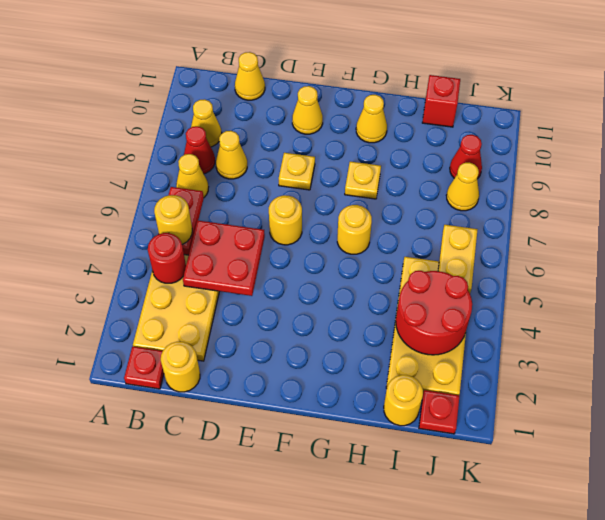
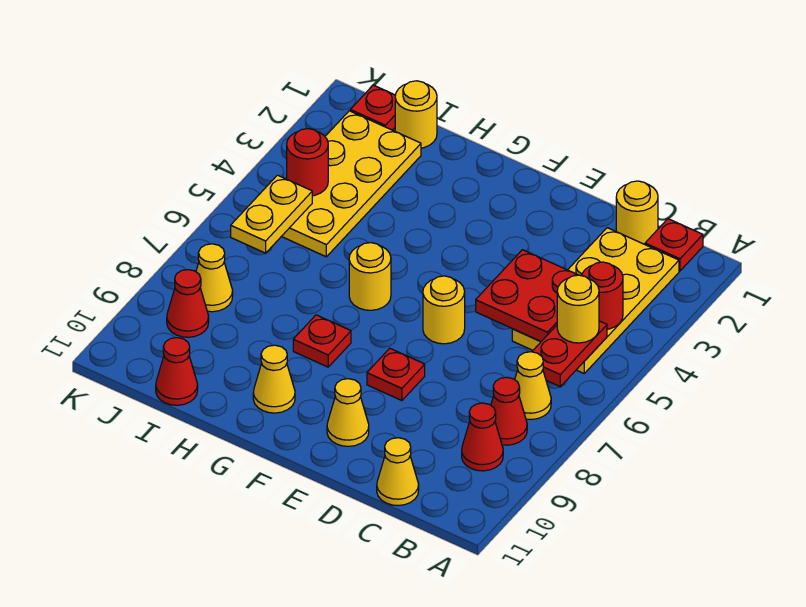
yellow 1x1 cone [191,99,222,147] -> red 1x1 cone [462,403,503,471]
yellow 1x1 cone [216,131,247,179] -> none
yellow 1x1 plate [279,153,315,190] -> red 1x1 plate [367,348,425,401]
yellow 1x1 plate [345,162,381,199] -> red 1x1 plate [293,315,351,367]
red 2x2 round brick [396,271,472,355] -> red 1x1 round brick [287,129,328,196]
red 1x1 brick [422,75,460,127] -> red 1x1 cone [156,338,198,405]

